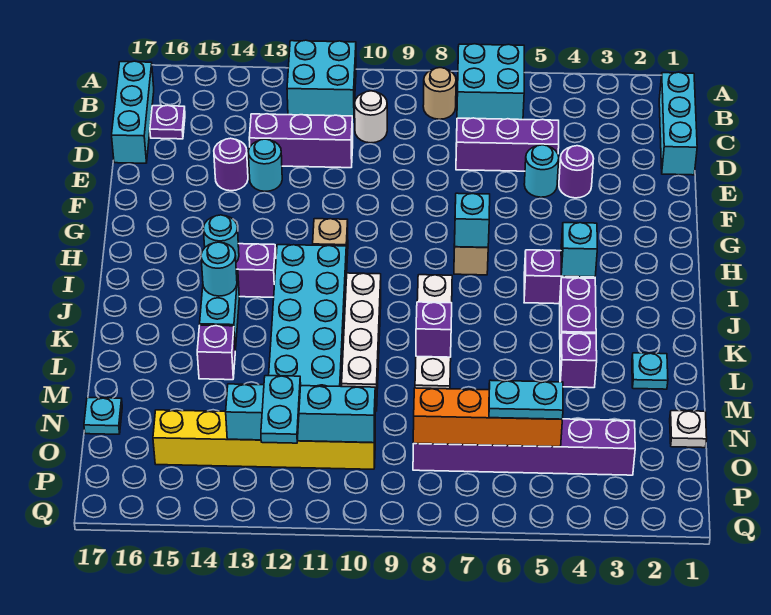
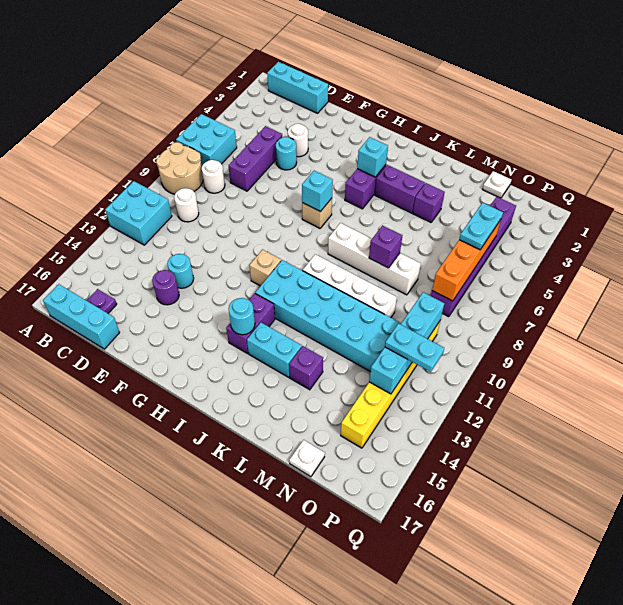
tan 1x1 round brick [423,68,456,119] -> tan 2x2 round brick [156,142,203,194]
none -> white 1x1 round brick [202,160,225,193]
purple 1x3 brick [249,114,353,168] -> none
purple 1x1 round brick [559,146,594,198] -> white 1x1 round brick [288,124,308,157]
cyan 1x1 round brick [201,242,237,296] -> none
cyan 1x1 plate [632,353,668,389] -> none
cyan 1x1 plate [84,398,122,434] -> white 1x1 plate [289,440,325,477]

